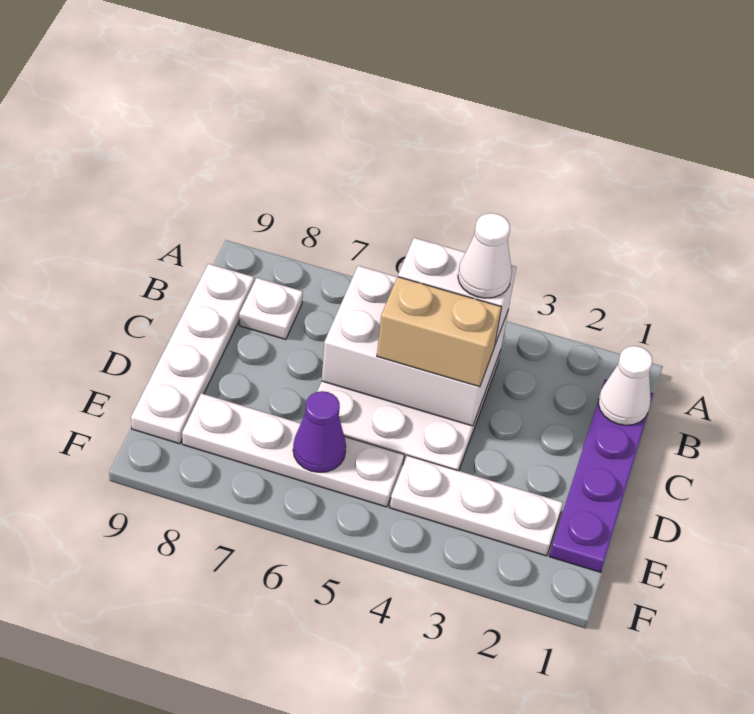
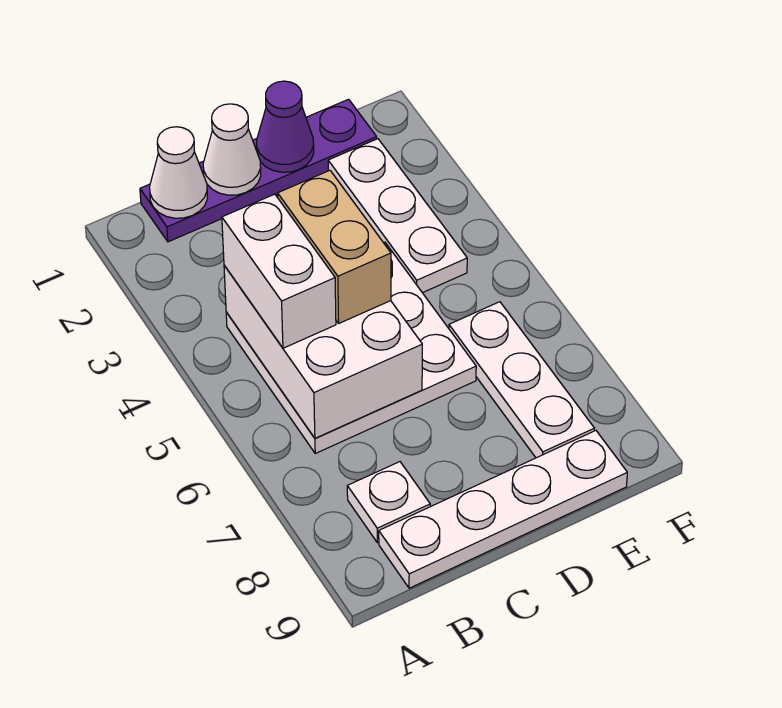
white 1x1 cone [458,213,512,298] -> white 1x1 cone moved to [203,104,261,195]
white 1x4 plate [182,393,404,507] -> white 1x3 plate [449,302,594,458]
purple 1x1 cone [293,391,346,472] -> purple 1x1 cone moved to [257,81,314,172]

